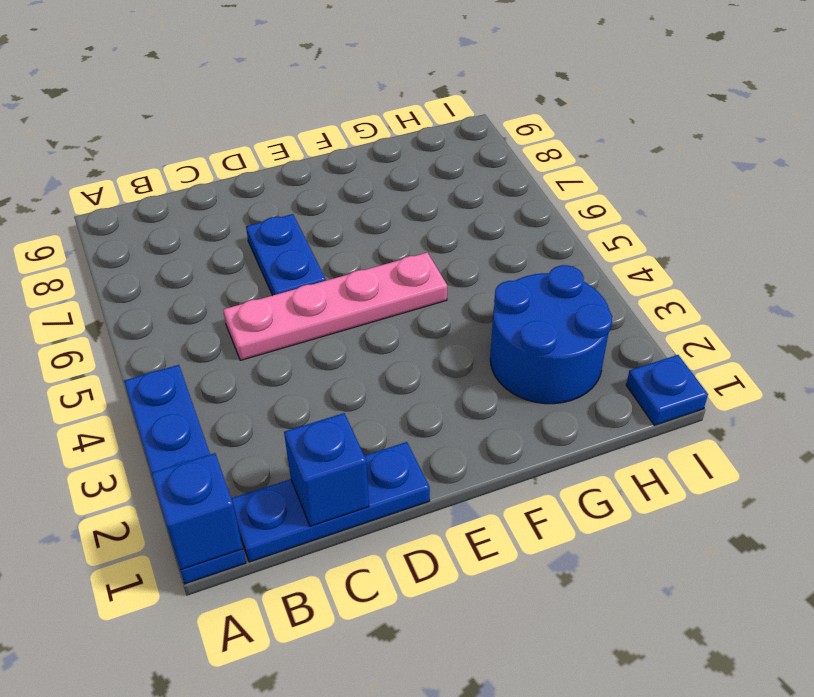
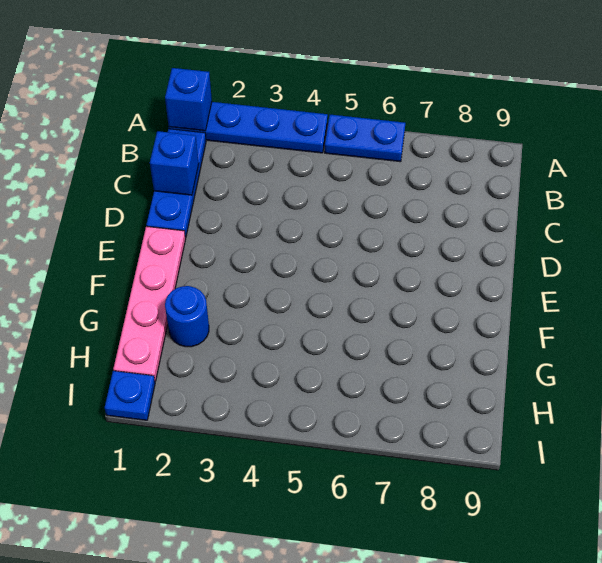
pink 1x4 plate [223,253,447,360] -> pink 1x4 plate moved to [113,226,186,381]
blue 1x2 plate [246,214,326,295] -> blue 1x2 plate moved to [325,115,405,162]
blue 2x2 round brick [490,265,612,404] -> blue 1x1 round brick [165,286,209,347]

